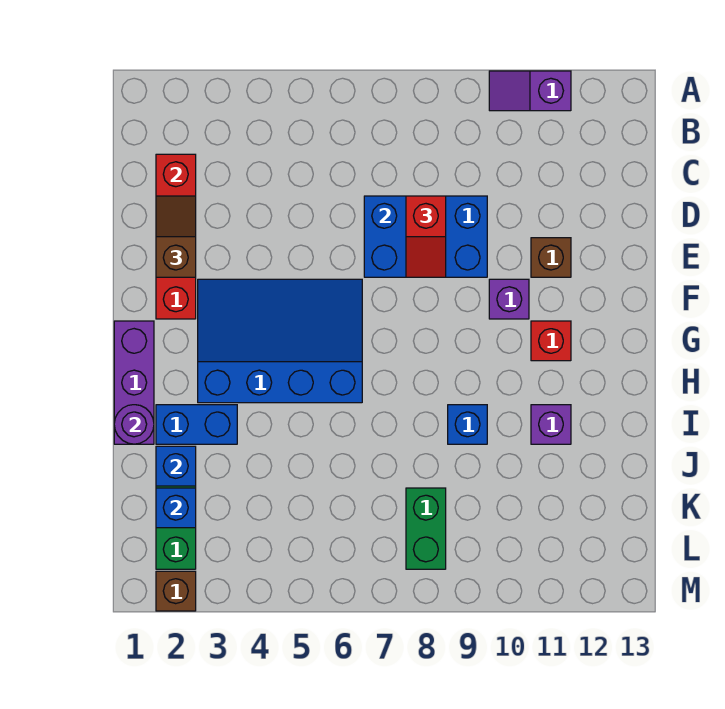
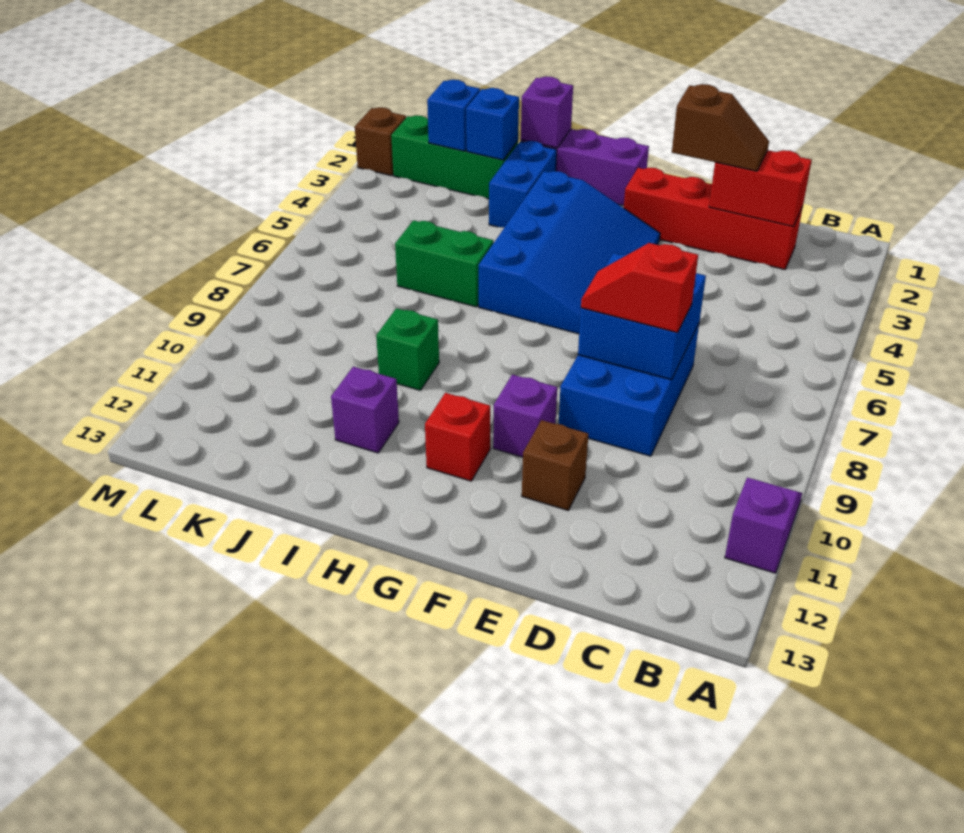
purple 1x1 round brick [114,405,154,444] -> purple 1x1 brick [521,77,573,148]
blue 1x1 brick [448,405,487,444] -> green 1x1 brick [376,308,439,390]
green 1x2 brick [406,488,446,569] -> green 1x2 brick moved to [395,220,493,307]

